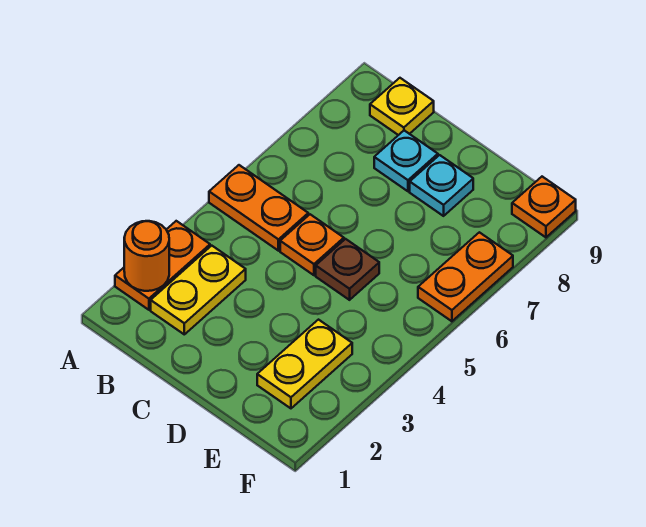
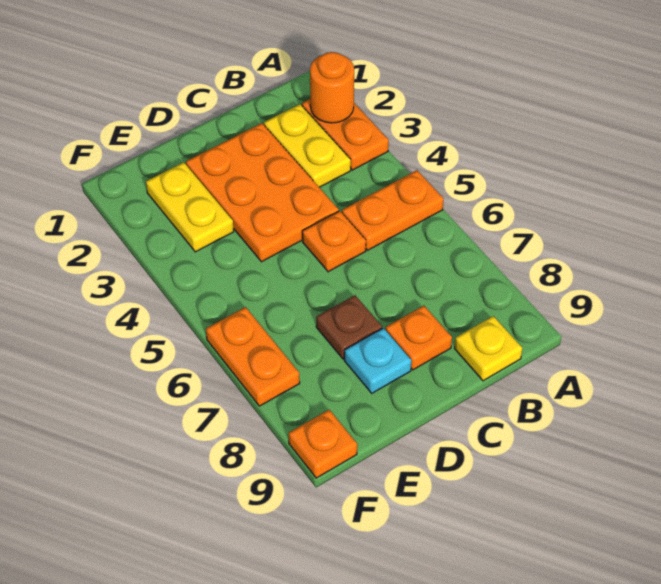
none -> orange 2x3 plate [186,123,339,262]
cyan 1x1 plate [374,130,438,191] -> orange 1x1 plate [385,306,452,370]
brown 1x1 plate [316,239,379,300] -> brown 1x1 plate moved to [316,295,382,359]

